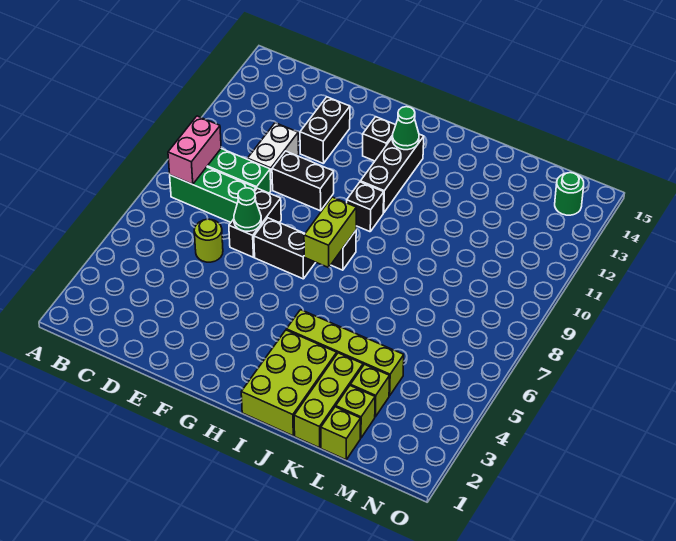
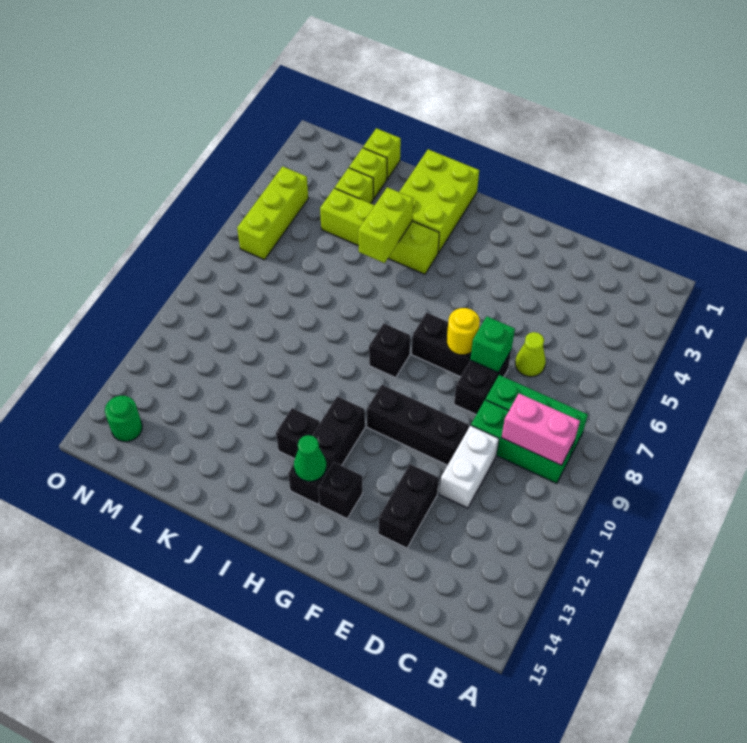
pink 1x2 brick [168,116,221,184] -> pink 1x2 brick turned to [502,394,580,465]
lime 1x1 round brick [194,219,223,262] -> lime 1x1 cone [515,332,546,377]
green 1x1 cone [234,188,261,231] -> green 1x1 brick [470,317,515,372]
black 1x2 brick [272,151,334,211] -> black 1x3 brick [367,385,469,465]
none -> yellow 1x1 round brick [447,308,480,355]
lime 1x2 brick [304,197,356,268] -> lime 1x2 brick moved to [358,187,413,263]
black 1x1 brick [347,182,384,232] -> black 1x1 brick moved to [276,408,320,459]
lime 1x3 brick [294,353,363,448] -> lime 1x3 brick moved to [237,166,308,260]

